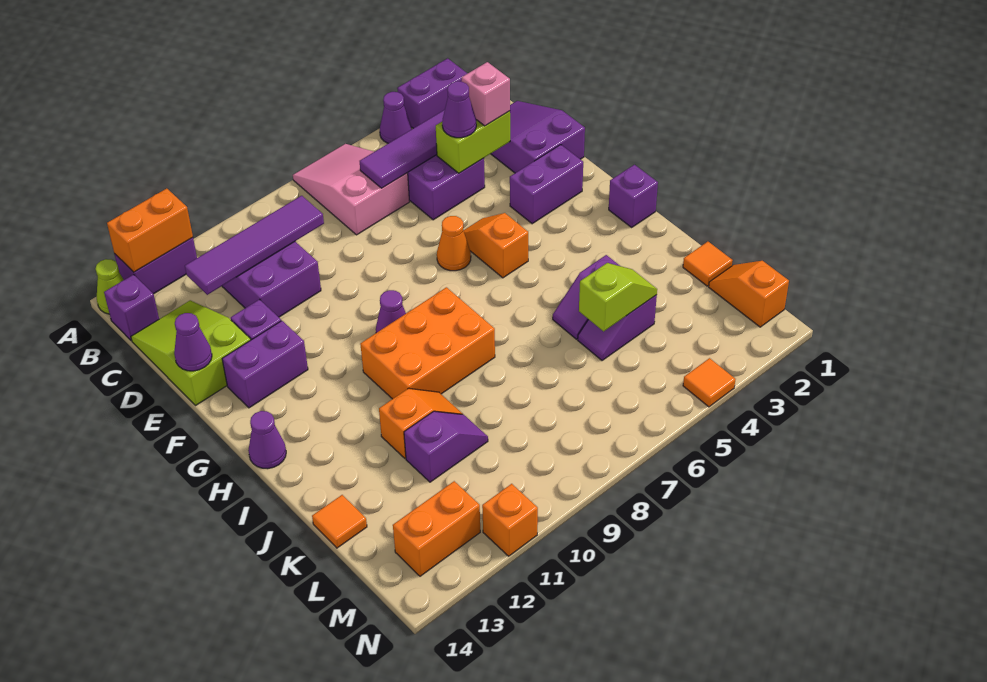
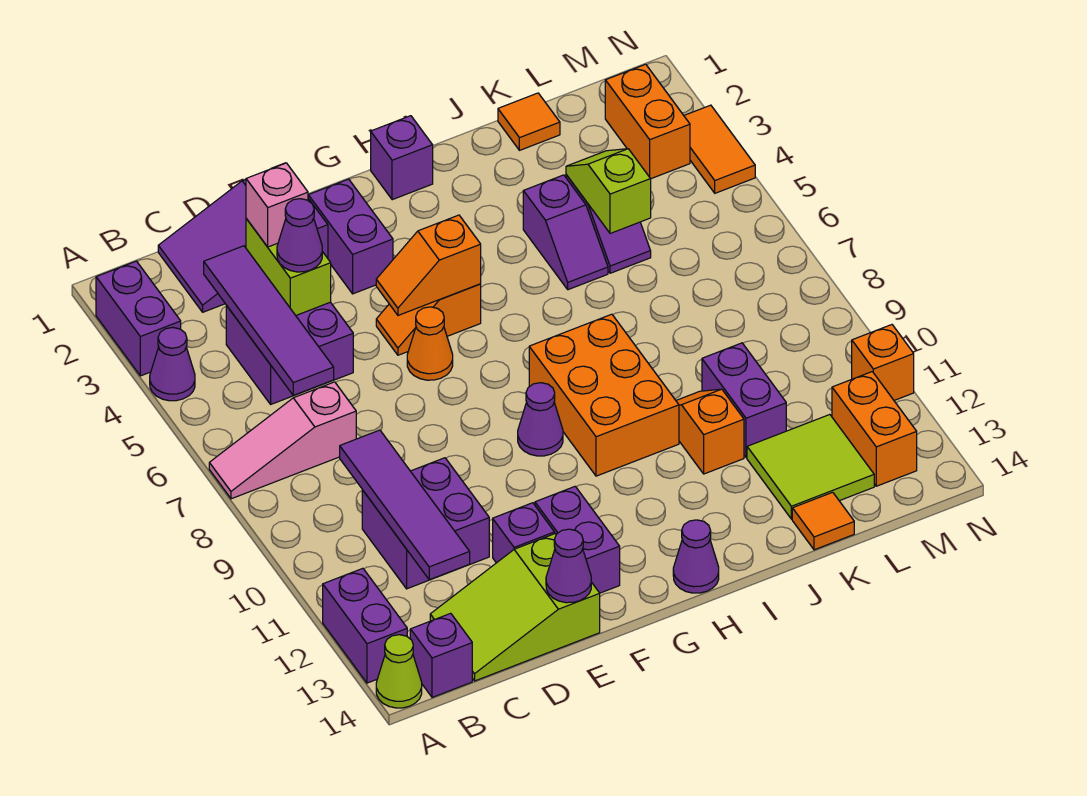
pink 2x3 slope [293,144,410,235] -> pink 1x3 slope [209,382,356,499]
orange 1x2 brick [107,188,193,272] -> orange 1x2 brick moved to [605,64,690,179]
purple 1x2 slope [404,411,488,482] -> purple 1x2 brick [702,343,786,458]
none -> lime 2x2 tile [747,415,874,519]
orange 1x2 slope [709,261,789,327] -> orange 1x2 slope moved to [376,215,481,315]
orange 1x1 tile [683,358,736,407] -> orange 1x2 tile [684,105,755,193]

